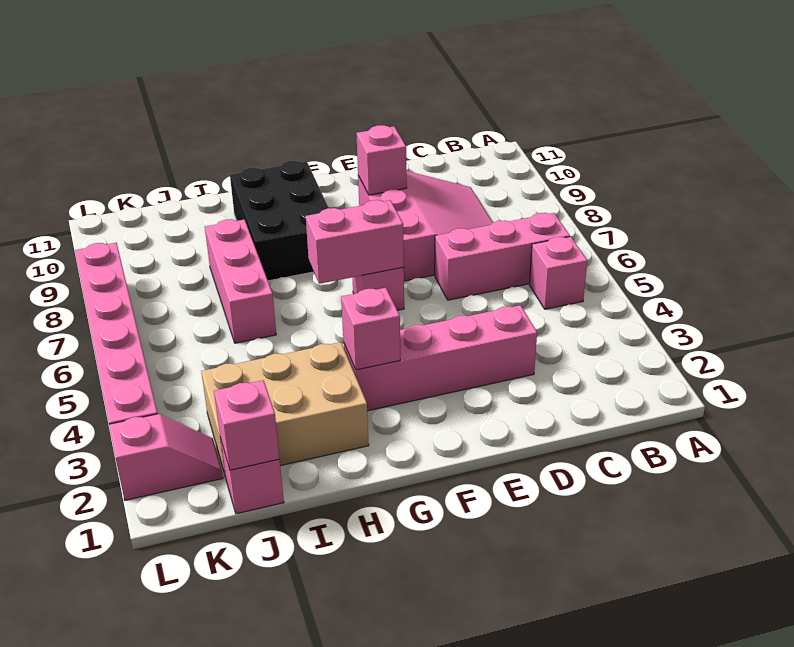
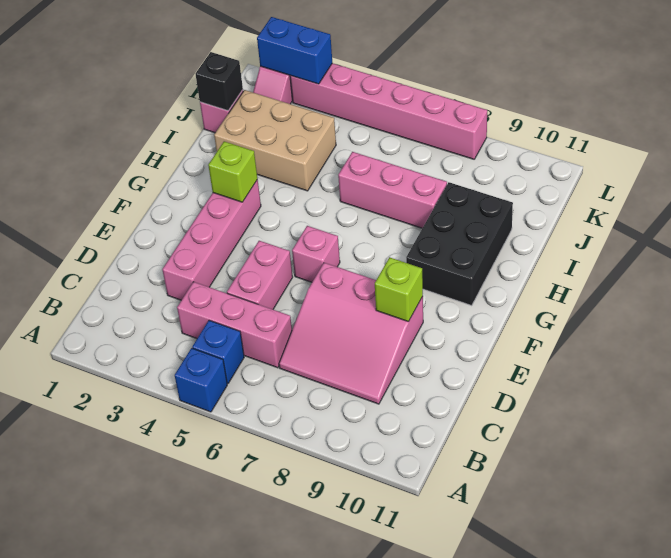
none -> blue 1x1 brick [175,348,227,412]
pink 1x1 brick [529,237,587,309] -> blue 1x1 brick [192,320,244,384]
pink 1x3 brick [435,213,570,300] -> pink 1x3 brick turned to [177,282,292,368]
pink 1x1 brick [356,125,407,195] -> lime 1x1 brick [375,257,423,322]
pink 1x2 brick [306,200,404,284] -> pink 1x2 brick moved to [227,241,293,309]
pink 1x1 brick [341,288,400,370] -> lime 1x1 brick [208,141,258,202]
black 2x3 brick [230,161,329,281] -> black 2x3 brick turned to [406,182,513,306]
tan 2x3 brick [201,342,369,477] -> tan 2x3 brick turned to [214,90,336,191]
pink 1x1 brick [214,380,279,470] -> black 1x1 brick [196,52,243,111]
none -> blue 1x2 brick [257,17,332,84]

